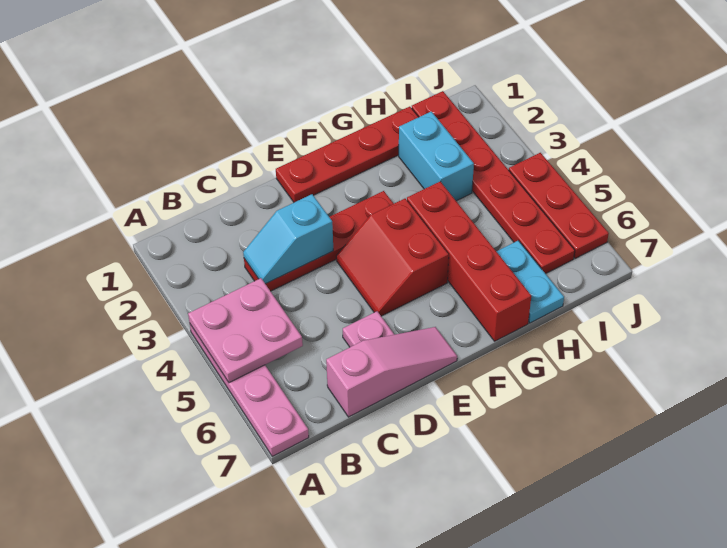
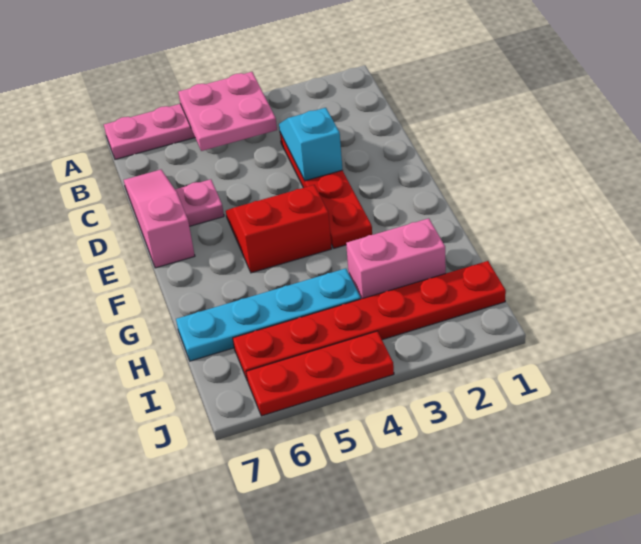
pink 1x3 slope [326,327,457,417] -> pink 1x3 slope turned to [124,170,195,268]
red 1x4 plate [276,107,418,202] -> none
red 1x4 brick [407,182,531,341] -> none
cyan 1x2 brick [399,112,474,201] -> pink 1x2 brick [346,218,446,299]
cyan 1x2 plate [496,240,564,323] -> cyan 1x4 plate [176,268,361,361]

